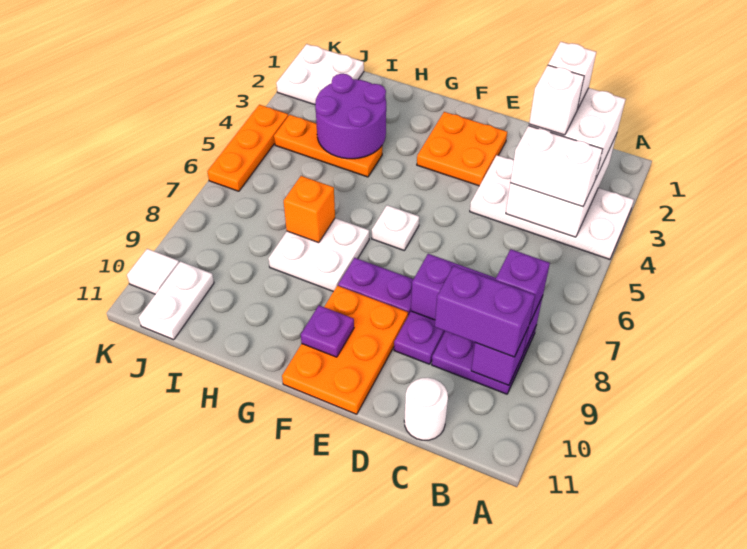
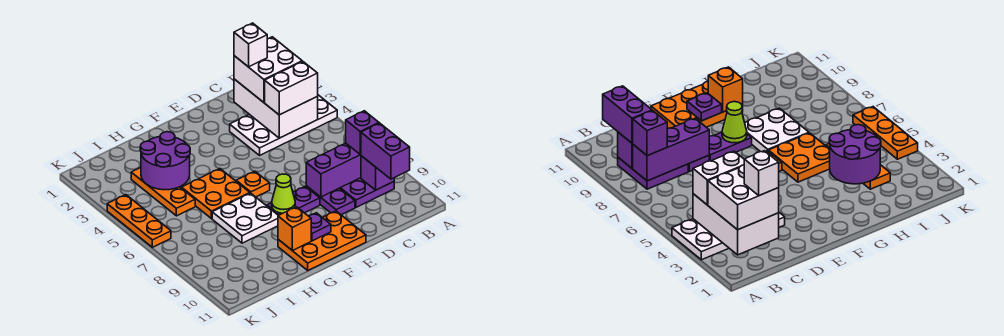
purple 1x2 brick [435,266,535,357] -> purple 1x2 brick turned to [361,123,410,179]
white 1x1 brick [529,65,584,135] -> none
white 1x1 round brick [404,378,448,440] -> none
orange 2x2 plate [417,112,507,186] -> orange 2x2 plate moved to [182,169,250,219]
orange 2x3 plate [282,286,408,414] -> orange 2x3 plate turned to [278,211,366,270]
white 1x1 plate [372,205,419,250] -> orange 1x1 plate [236,171,270,197]
none -> lime 1x1 cone [272,174,295,213]
orange 1x3 plate [274,115,382,177] -> orange 1x3 plate turned to [131,168,195,216]
orange 1x1 brick [284,176,335,243] -> orange 1x1 brick moved to [278,207,311,250]
white 2x2 plate [276,44,364,105] -> none
white 1x2 plate [139,261,214,340] -> none
white 1x1 tile [127,249,179,294] -> none

